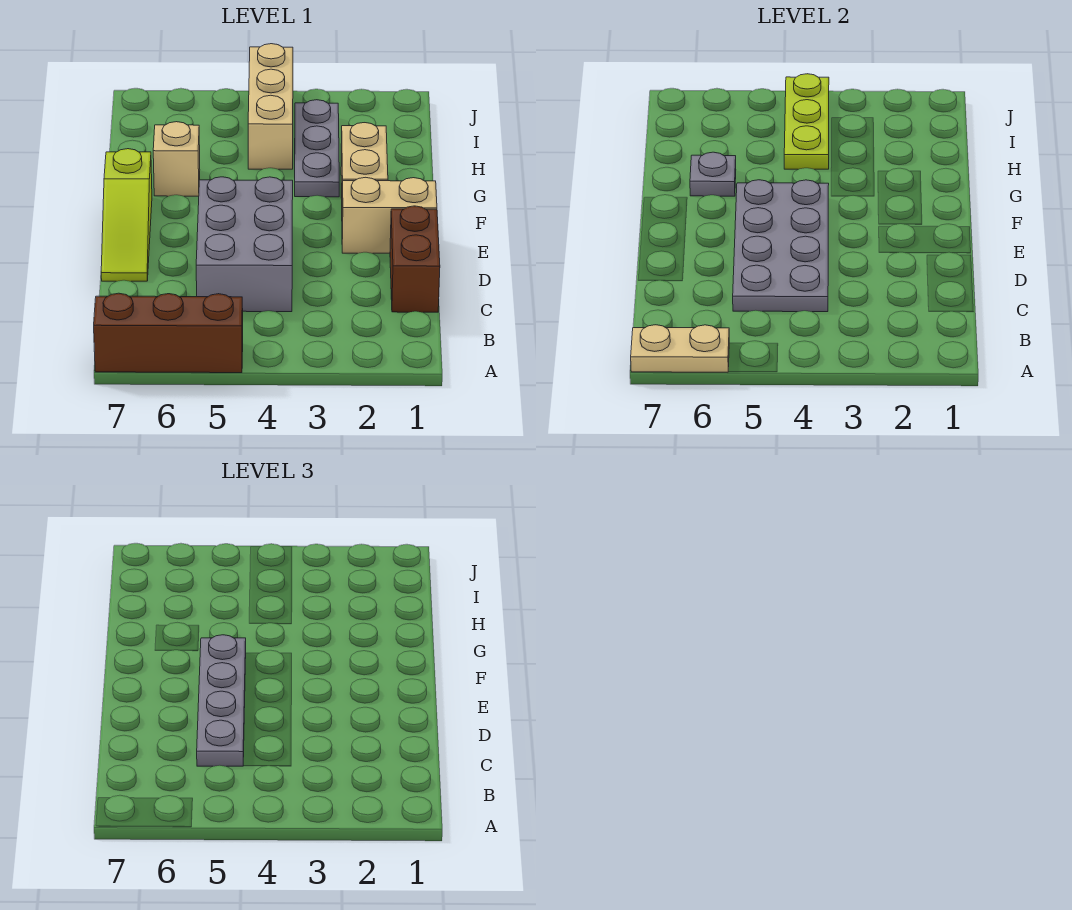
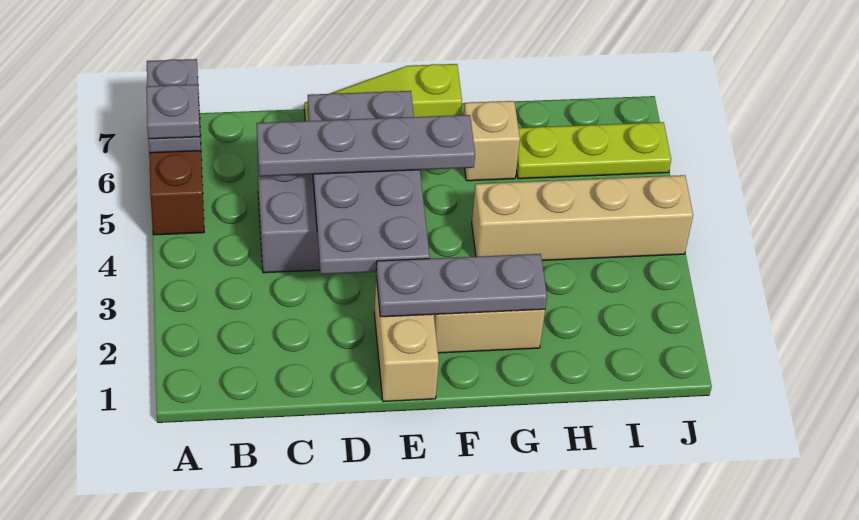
tan 1x2 plate [631,325,729,372] -> grey 1x2 plate [147,59,201,153]
brown 1x2 brick [390,206,440,312] -> none
grey 2x4 plate [733,180,829,312] -> grey 2x4 plate turned to [308,91,430,274]
grey 1x3 plate [295,100,339,197] -> grey 1x3 plate moved to [376,254,547,317]
grey 1x1 plate [690,152,736,196] -> grey 1x1 plate moved to [146,84,200,139]
tan 1x3 brick [248,44,293,169] -> tan 1x4 brick [472,175,693,260]
lime 1x3 plate [784,74,829,169] -> lime 1x3 plate moved to [516,122,671,179]

